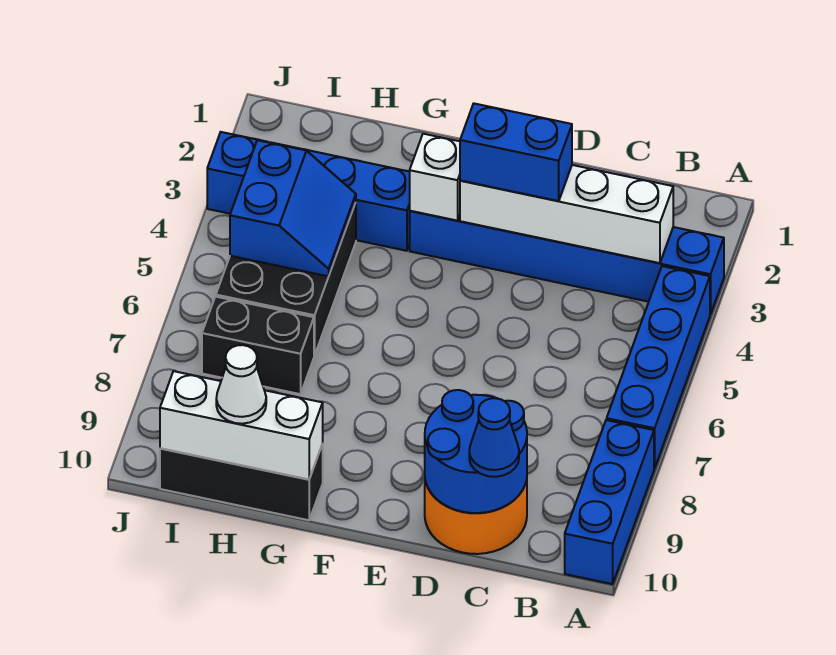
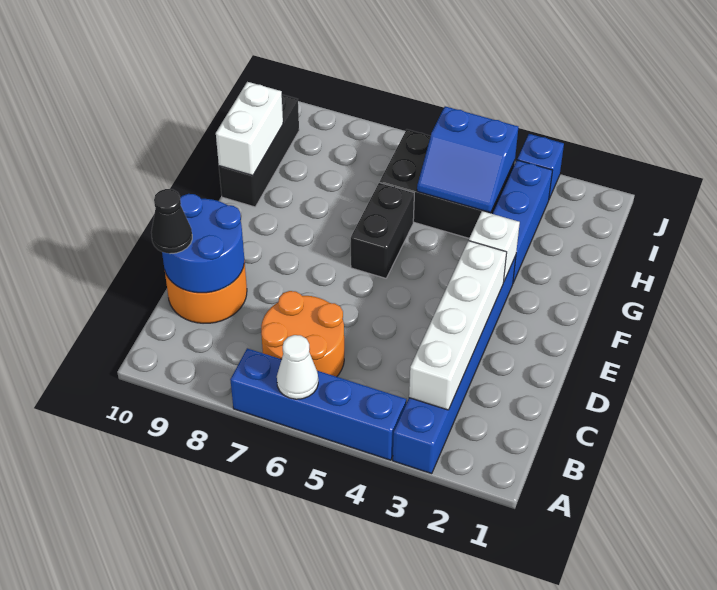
blue 1x3 brick [565,420,654,584] -> none
none -> orange 2x2 round brick [261,291,344,377]
blue 1x1 cone [469,398,519,477] -> black 1x1 cone [151,189,192,254]
blue 1x2 brick [460,104,572,201] -> none
white 1x3 brick [160,371,323,479] -> white 1x2 brick [216,82,283,176]
black 1x2 brick [202,297,314,394] -> black 1x2 brick moved to [351,182,414,278]
white 1x1 cone [216,345,266,424] -> white 1x1 cone moved to [277,335,318,399]

